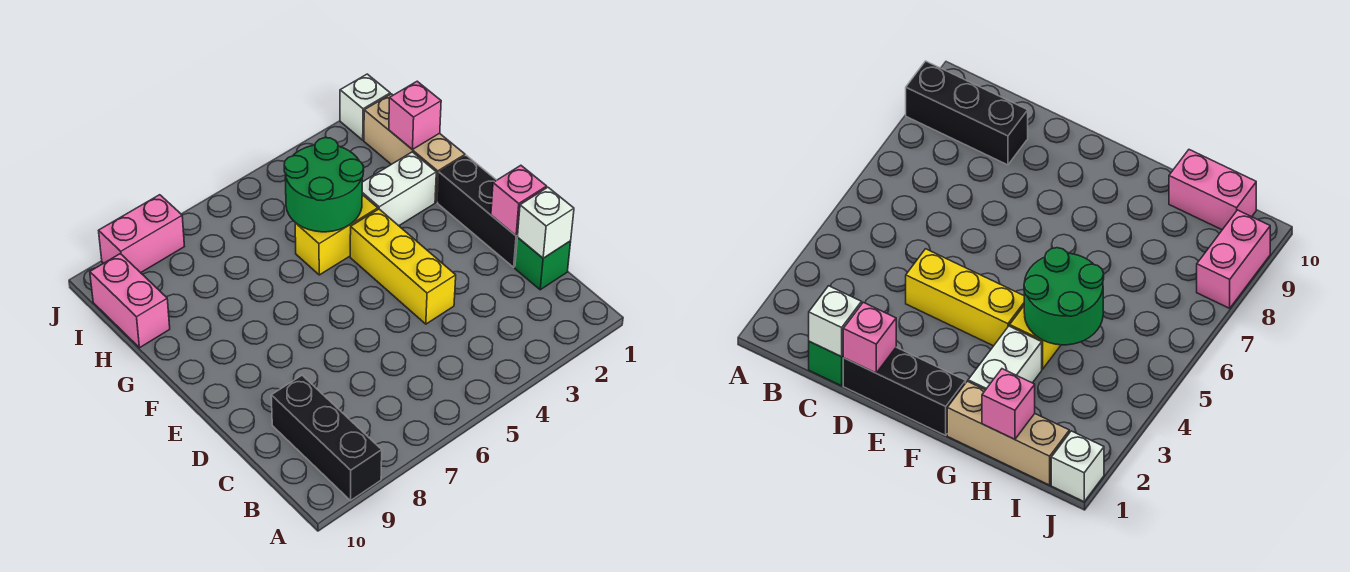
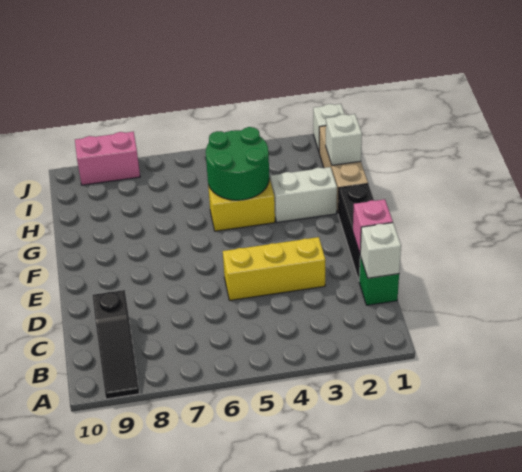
black 1x3 brick [271,375,382,500] -> black 1x3 slope [93,290,139,399]
yellow 1x3 brick [350,209,456,324] -> yellow 1x3 brick turned to [223,237,326,300]
pink 1x1 brick [389,81,441,149] -> white 1x1 brick [326,114,362,165]
pink 1x2 brick [90,254,170,348] -> none

